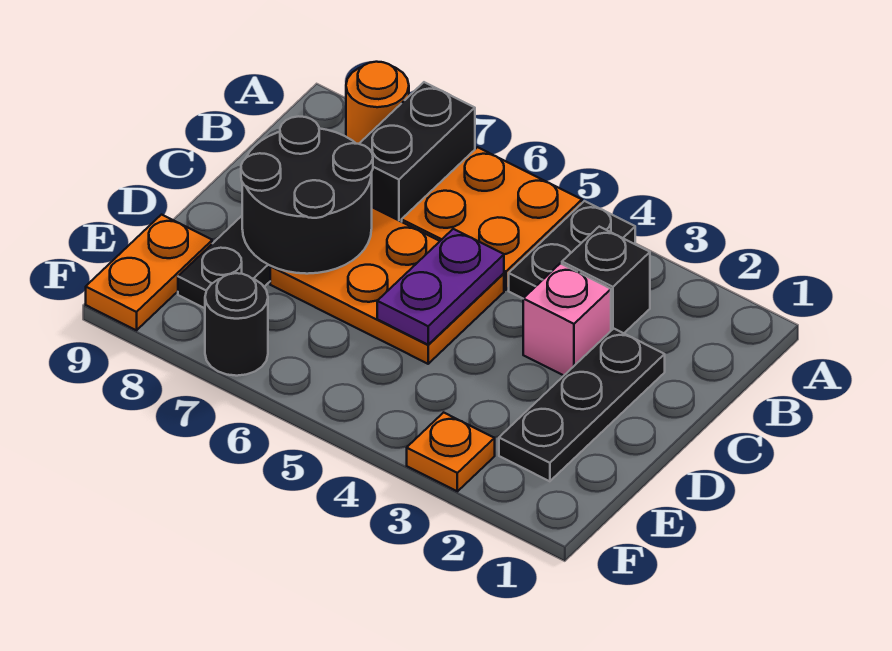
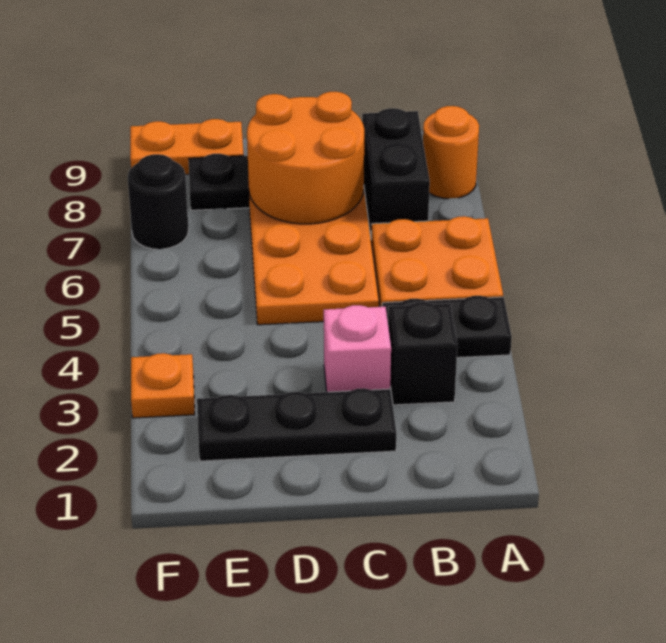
black 1x2 brick [359,82,475,222] -> black 1x2 brick turned to [362,108,430,236]
purple 1x2 plate [377,229,504,345] -> none
black 2x2 round brick [241,116,373,274] -> orange 2x2 round brick [247,92,364,224]

